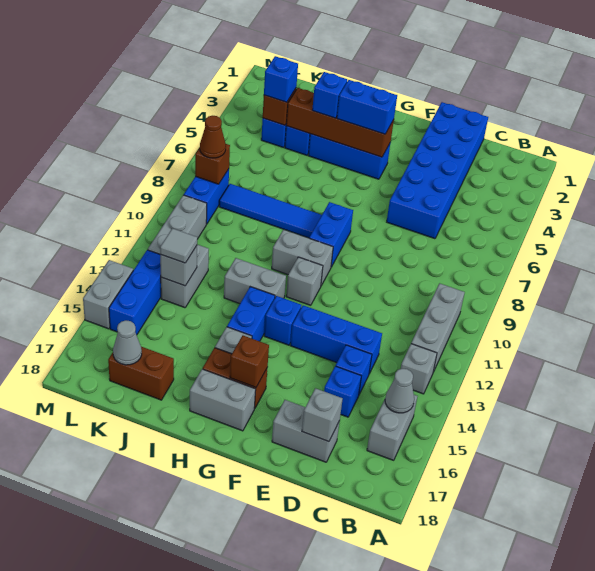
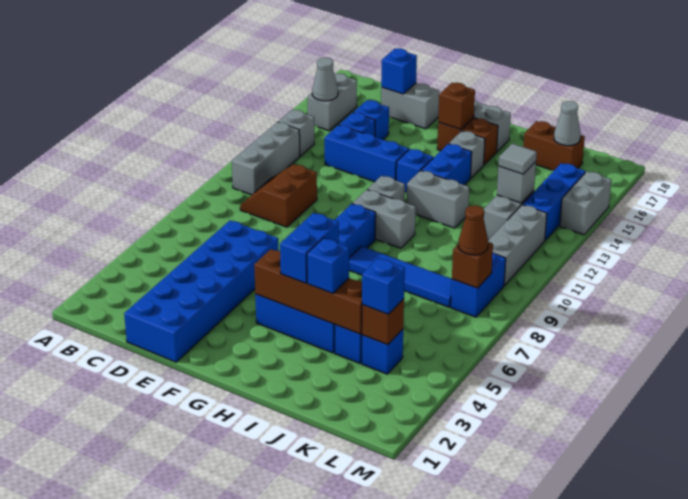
none -> brown 2x2 slope [240,164,317,227]
grey 1x1 brick [302,388,343,442] -> blue 1x1 brick [381,48,417,94]
blue 1x2 brick [337,80,397,134] -> blue 1x2 brick turned to [280,213,339,283]

